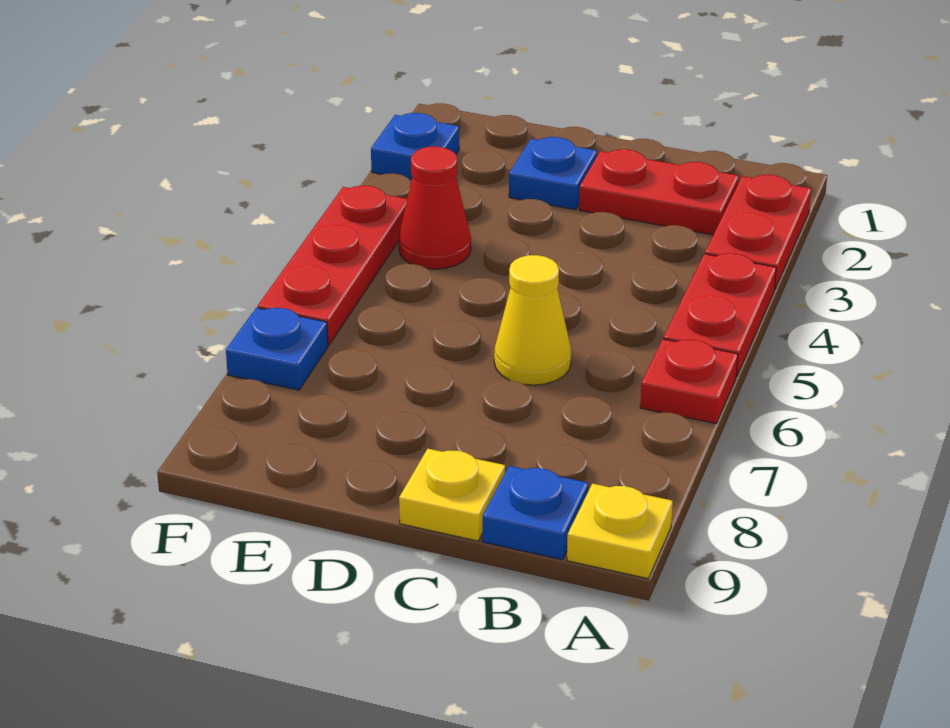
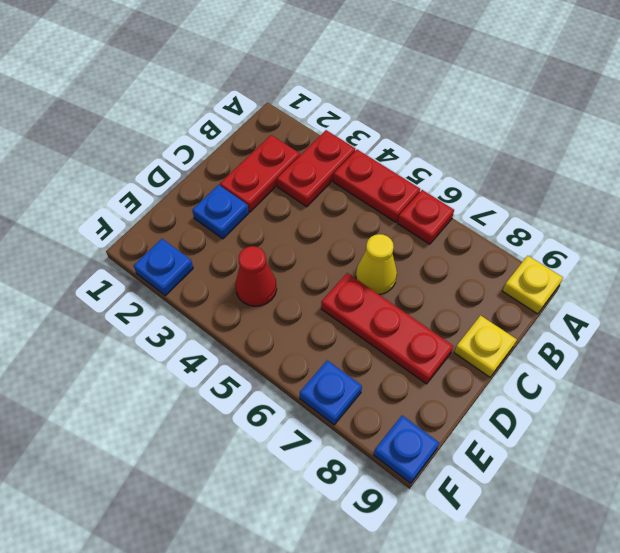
red 1x2 plate [705,175,811,290] -> red 1x2 plate turned to [277,130,355,207]
blue 1x1 plate [482,466,588,560] -> blue 1x1 plate moved to [374,416,439,483]
red 1x3 plate [258,186,407,345] -> red 1x3 plate moved to [321,273,453,384]

